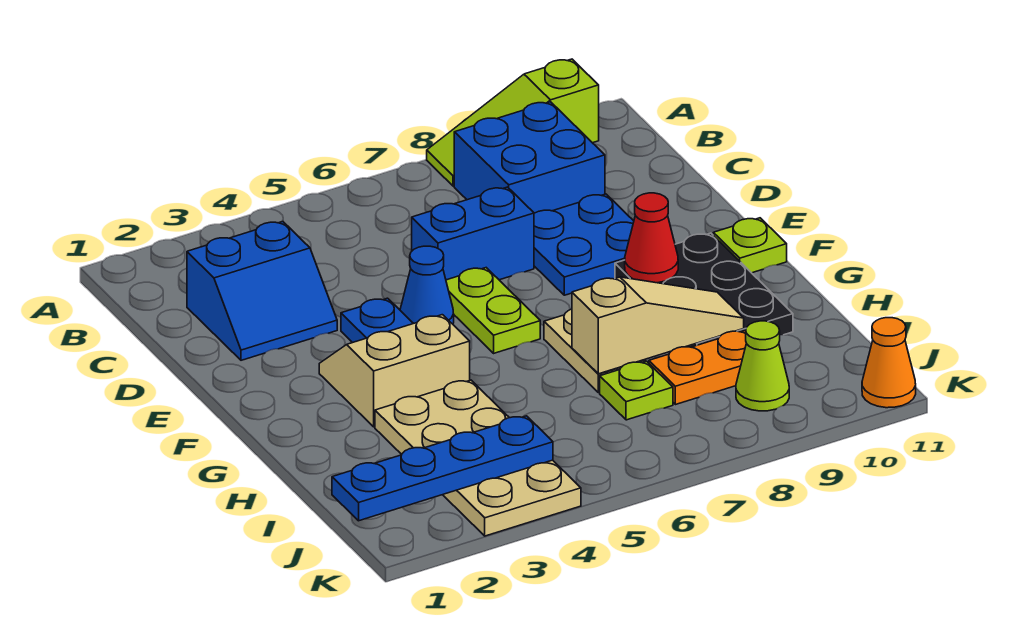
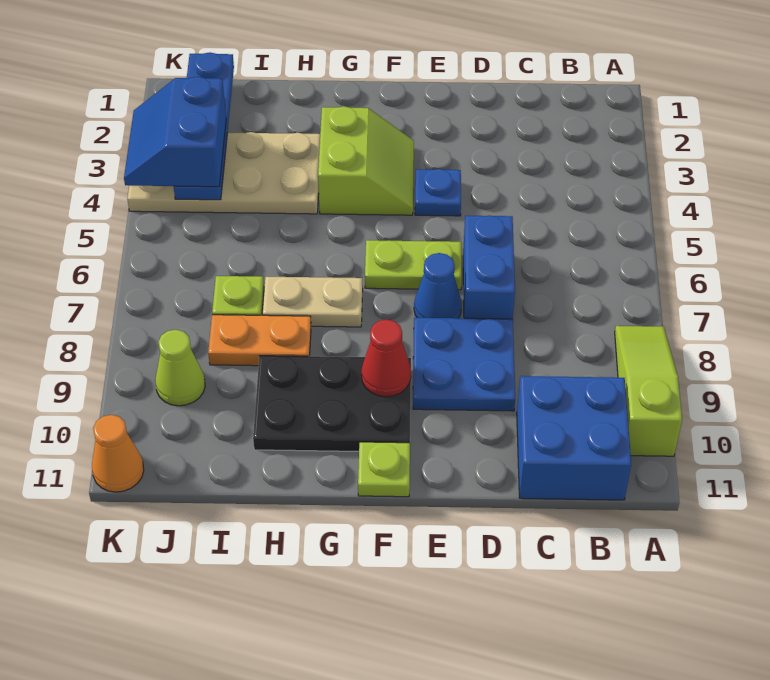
blue 2x2 brick [454,102,605,213] -> blue 2x2 brick moved to [517,376,631,500]
blue 2x2 slope [187,221,337,360] -> blue 2x2 slope moved to [124,77,226,187]
blue 1x1 cone [400,246,454,324] -> blue 1x1 cone moved to [414,253,462,318]
tan 2x2 slope [319,315,470,427] -> lime 2x2 slope [318,106,414,215]
tan 1x3 slope [572,277,744,374] -> none
orange 1x2 plate [649,331,746,405] -> orange 1x2 plate turned to [208,315,311,366]

